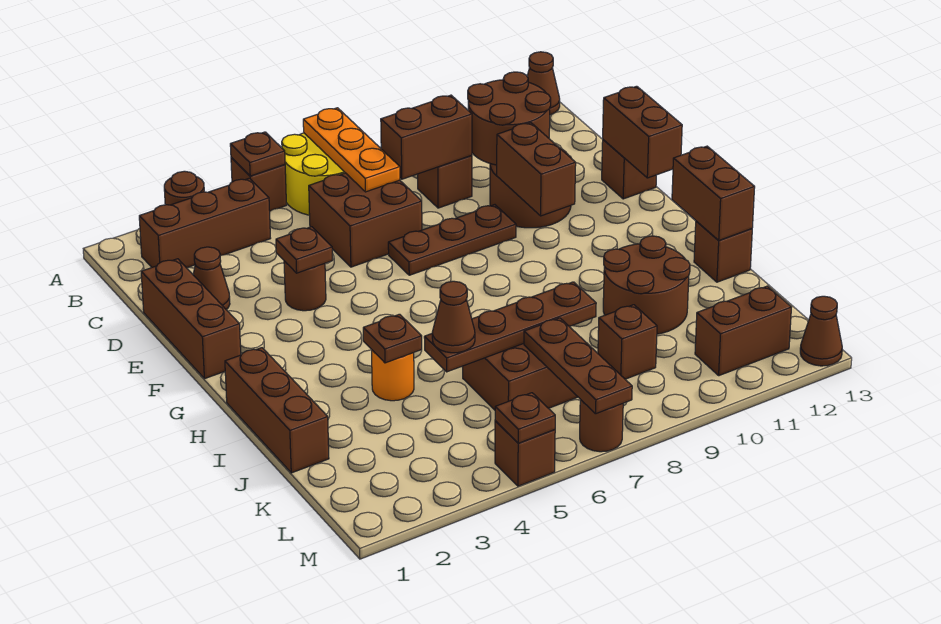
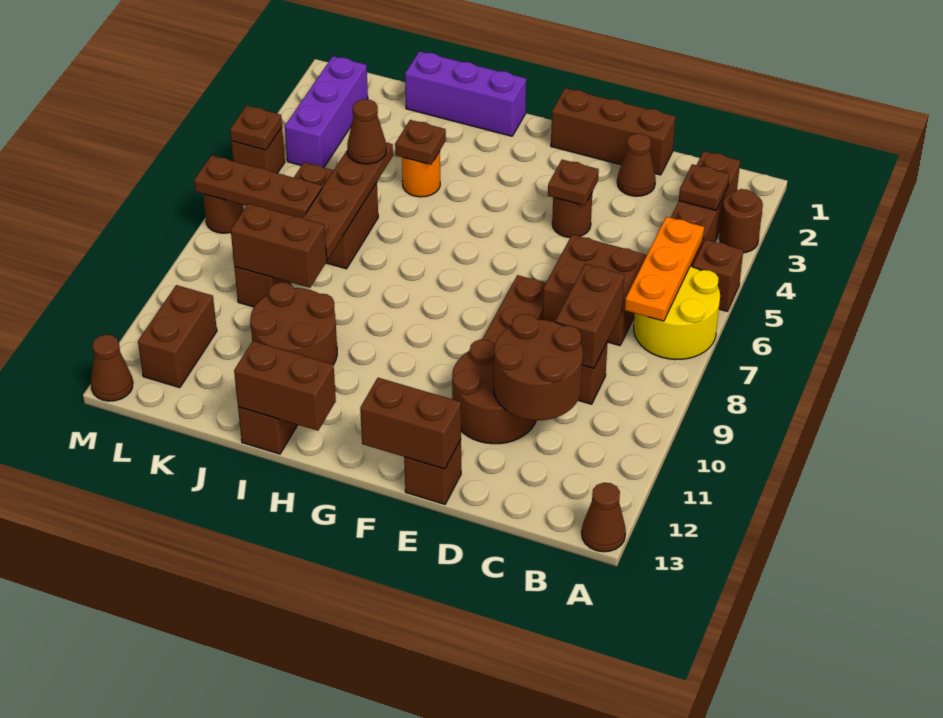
brown 1x1 plate [230,132,285,176] -> brown 1x1 plate moved to [679,164,729,210]
orange 1x3 plate [303,108,400,192] -> orange 1x3 plate turned to [625,217,704,321]
brown 1x2 brick [497,123,576,216] -> brown 1x2 brick moved to [231,204,327,288]
brown 1x3 brick [225,348,329,473] -> purple 1x3 brick [405,51,526,136]
none -> purple 1x3 brick [285,56,368,168]

